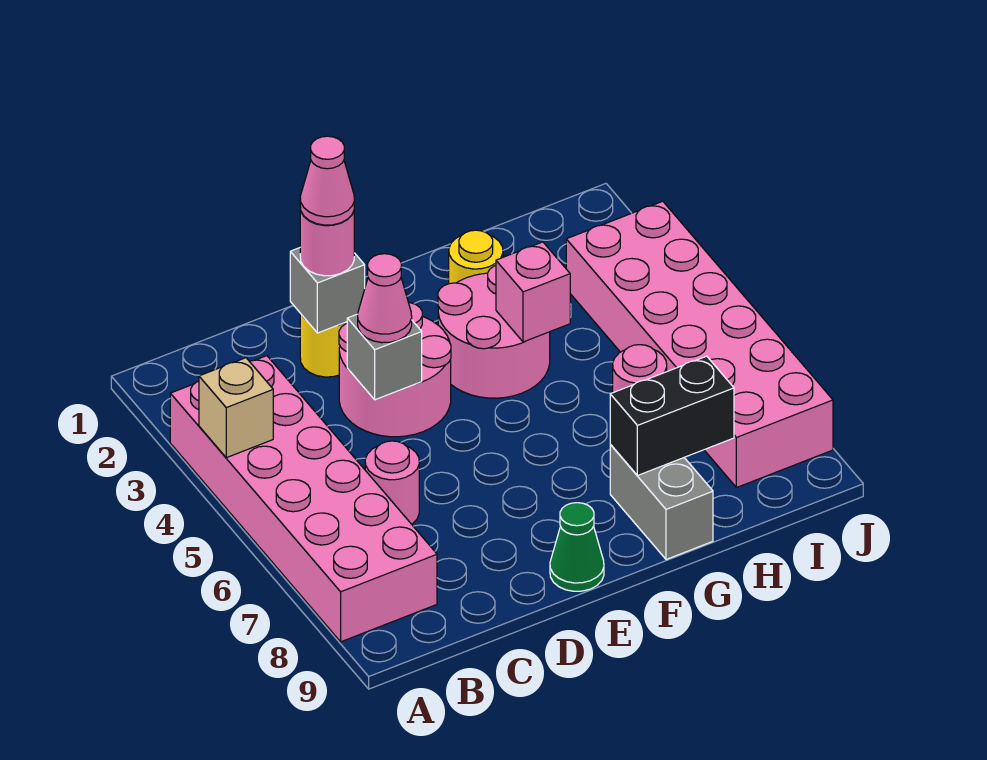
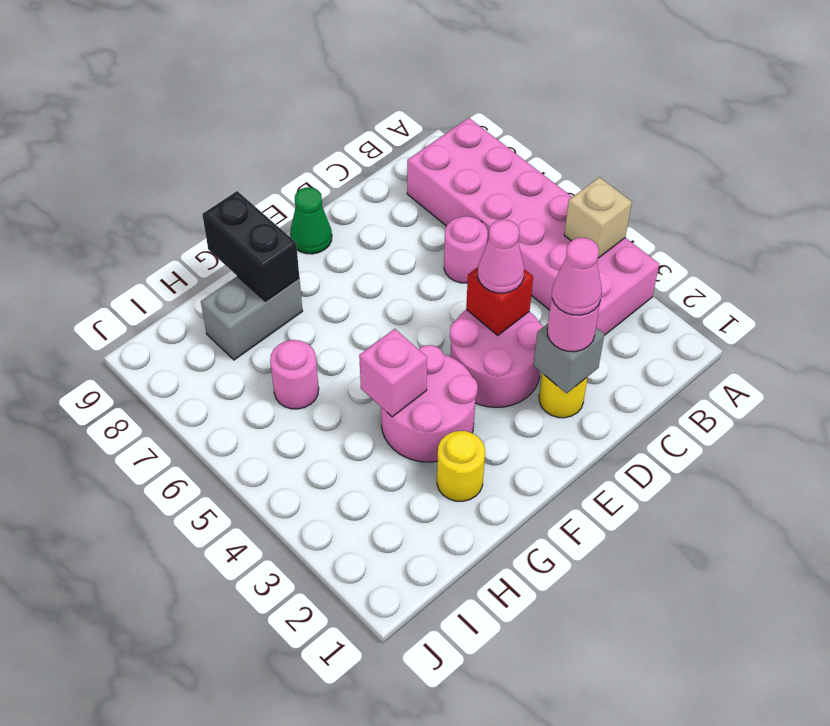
grey 1x1 brick [347,314,422,400] -> red 1x1 brick [466,267,533,335]
grey 1x2 brick [610,445,713,559] -> grey 1x2 brick turned to [201,276,302,360]
black 1x2 brick [610,356,734,476] -> black 1x2 brick turned to [202,191,299,301]
pink 2x6 brick [566,201,833,488] -> none

